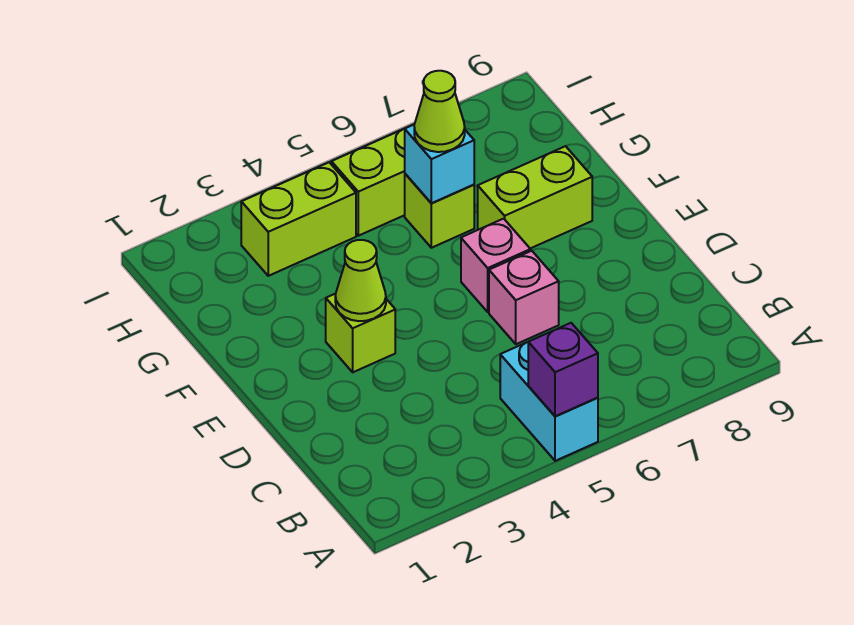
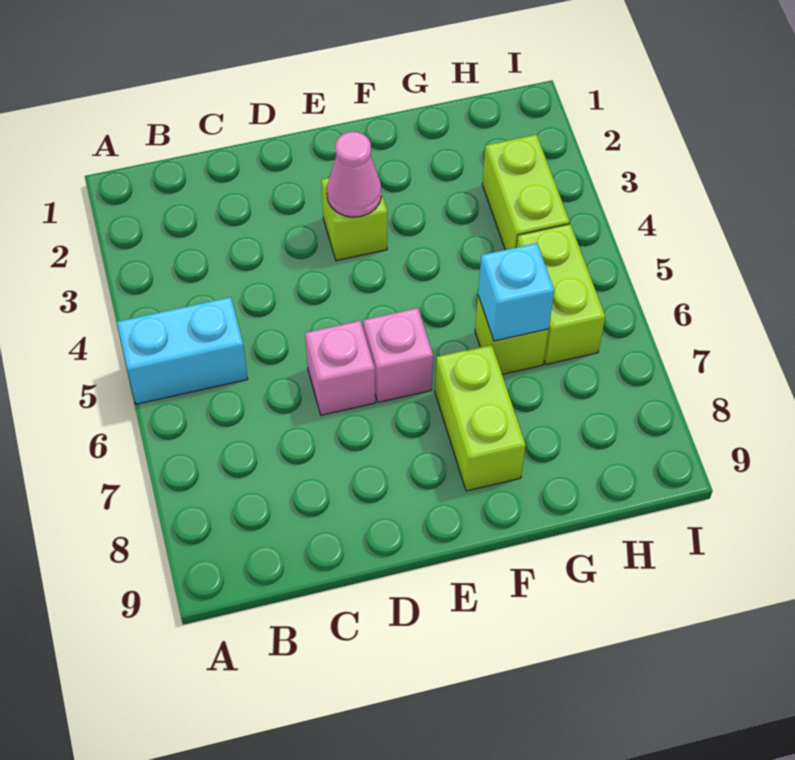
purple 1x1 brick [528,323,598,416] -> none
lime 1x1 cone [335,240,386,321] -> pink 1x1 cone [327,132,381,217]
lime 1x1 cone [414,71,465,152] -> none

